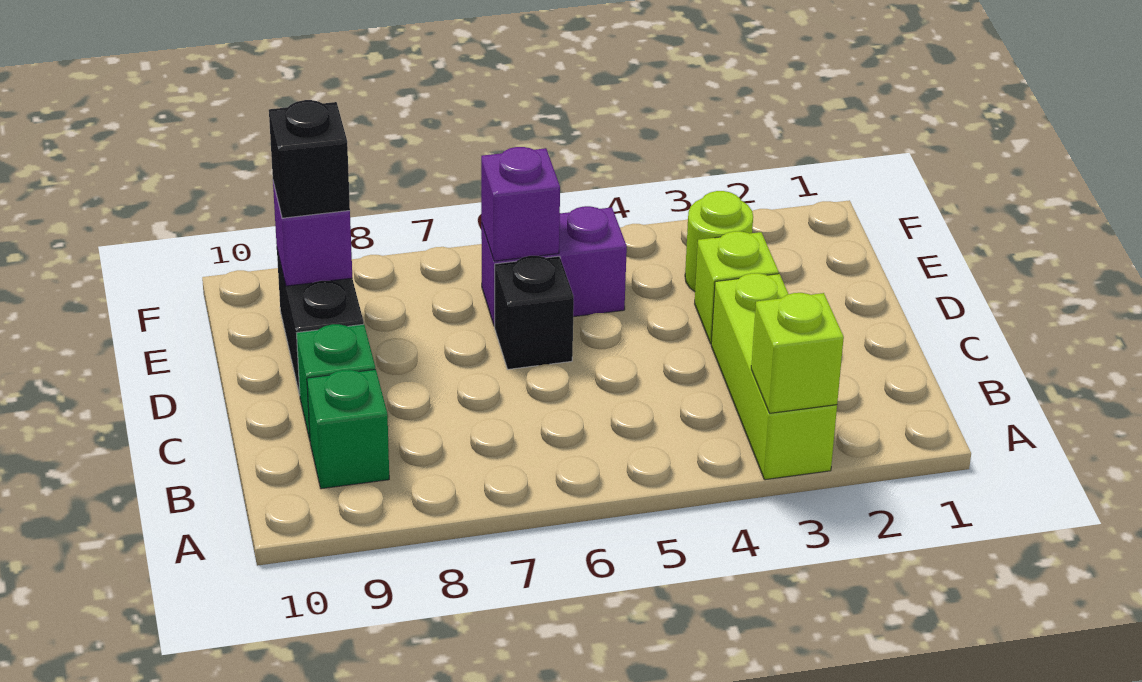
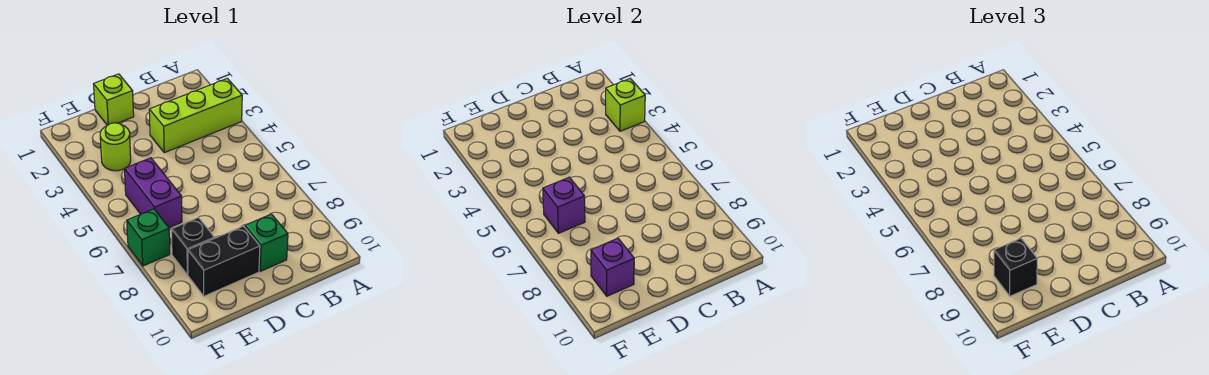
green 1x1 brick [307,369,389,489] -> green 1x1 brick moved to [127,209,170,266]
lime 1x1 brick [695,231,779,344] -> lime 1x1 brick moved to [94,74,134,125]
black 1x1 brick [495,256,574,369] -> black 1x1 brick moved to [171,217,214,275]

